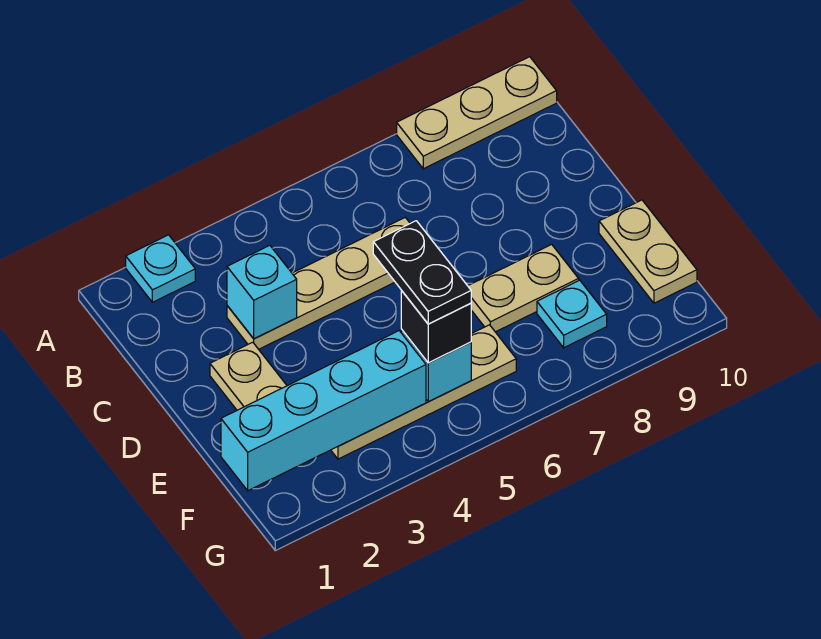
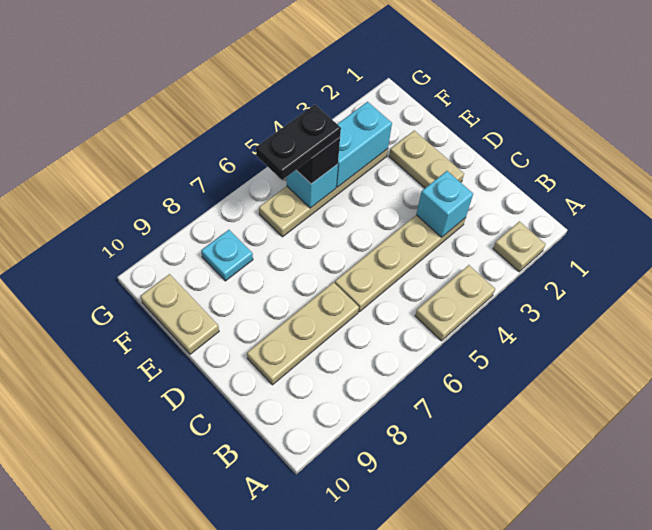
cyan 1x1 plate [126,235,195,302] -> tan 1x1 plate [493,221,546,272]
tan 1x3 plate [397,57,557,169] -> tan 1x3 plate moved to [247,282,359,385]
black 1x2 plate [373,221,471,324] -> black 1x2 plate turned to [256,105,341,180]
tan 1x2 plate [468,244,579,332] -> tan 1x2 plate moved to [415,265,495,341]
cyan 1x4 brick [221,331,426,491] -> cyan 1x2 brick [336,102,392,187]

